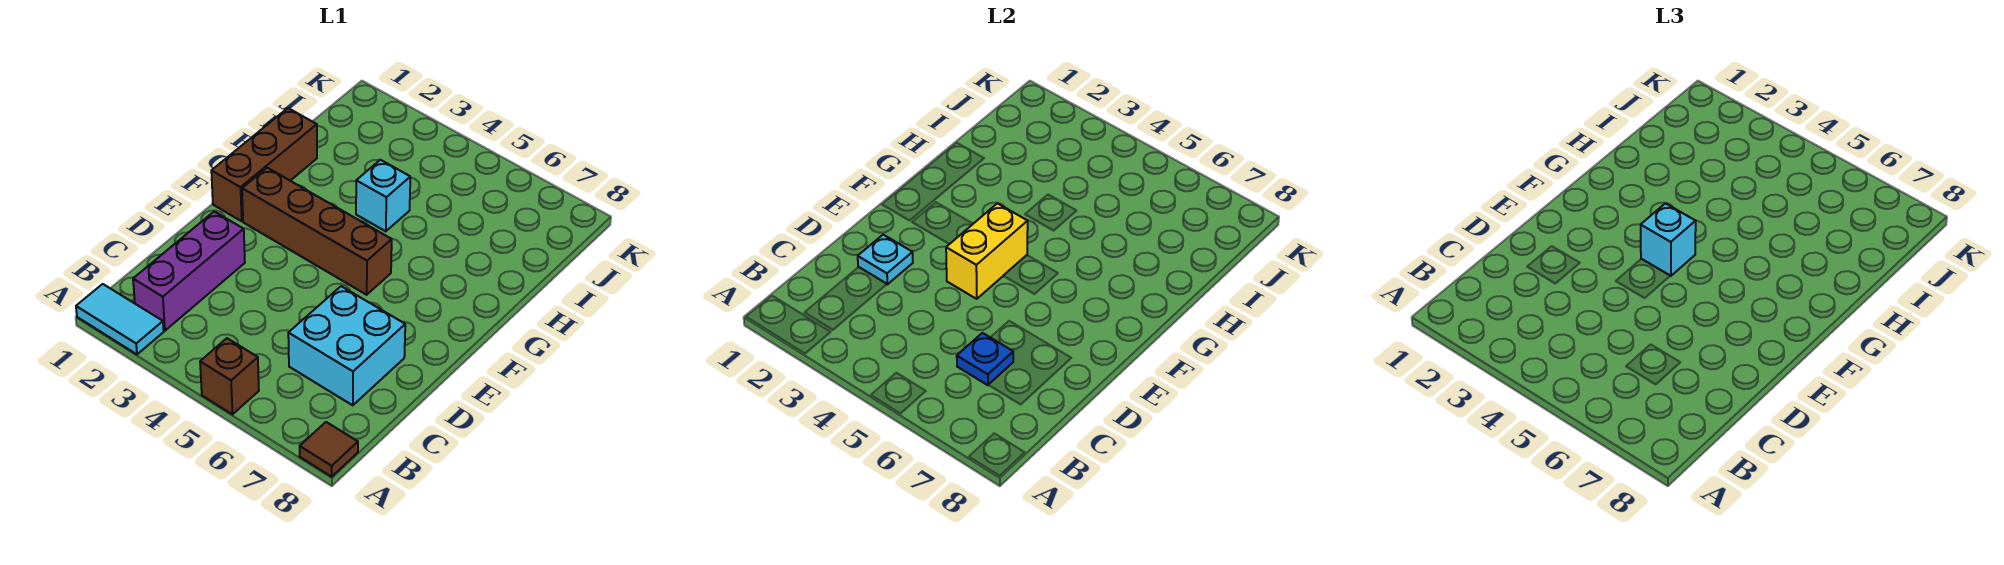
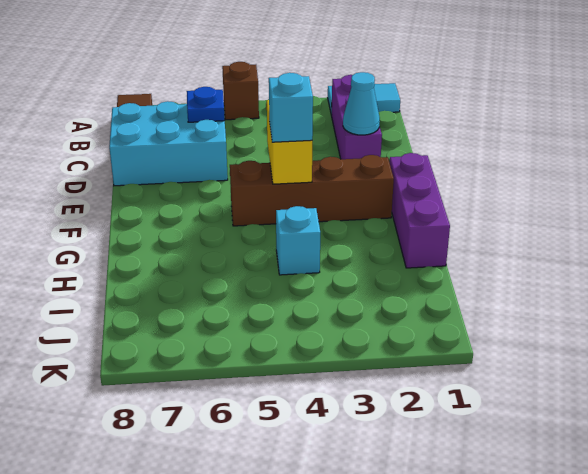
cyan 2x2 brick [288,286,405,405] -> cyan 2x3 brick [109,101,228,186]
cyan 1x1 plate [858,235,913,284] -> cyan 1x1 cone [343,72,380,135]
brown 1x3 brick [211,108,317,221] -> purple 1x3 brick [390,153,450,268]

